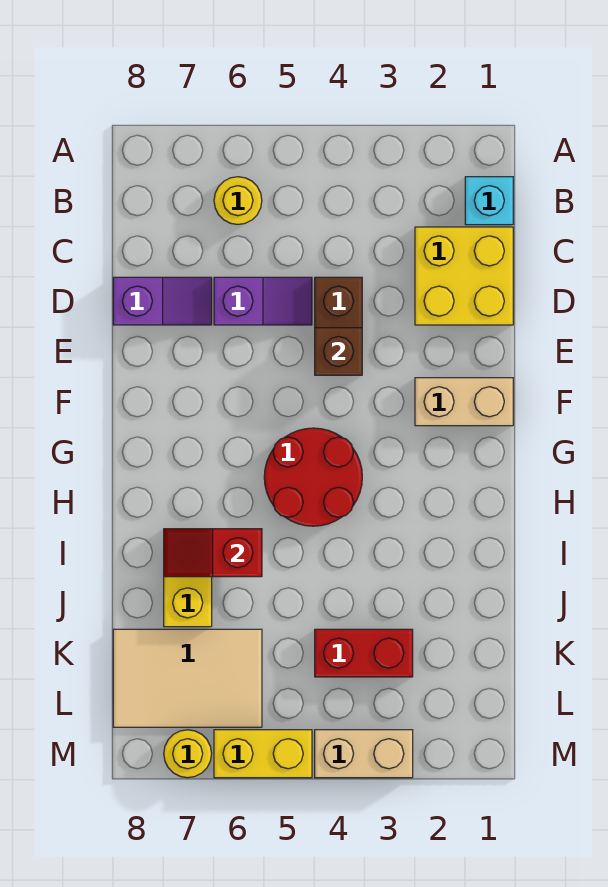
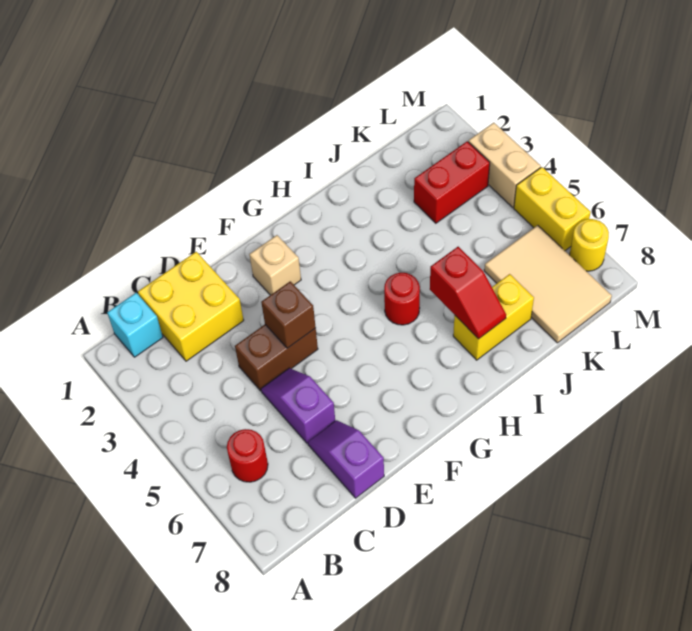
yellow 1x1 round brick [214,177,262,224] -> red 1x1 round brick [227,429,268,482]
tan 1x2 brick [415,378,513,426] -> tan 1x1 brick [249,235,301,295]
red 2x2 round brick [264,428,362,526] -> red 1x1 round brick [384,273,420,325]
red 1x2 brick [315,629,413,677] -> red 1x2 brick turned to [414,141,490,223]

